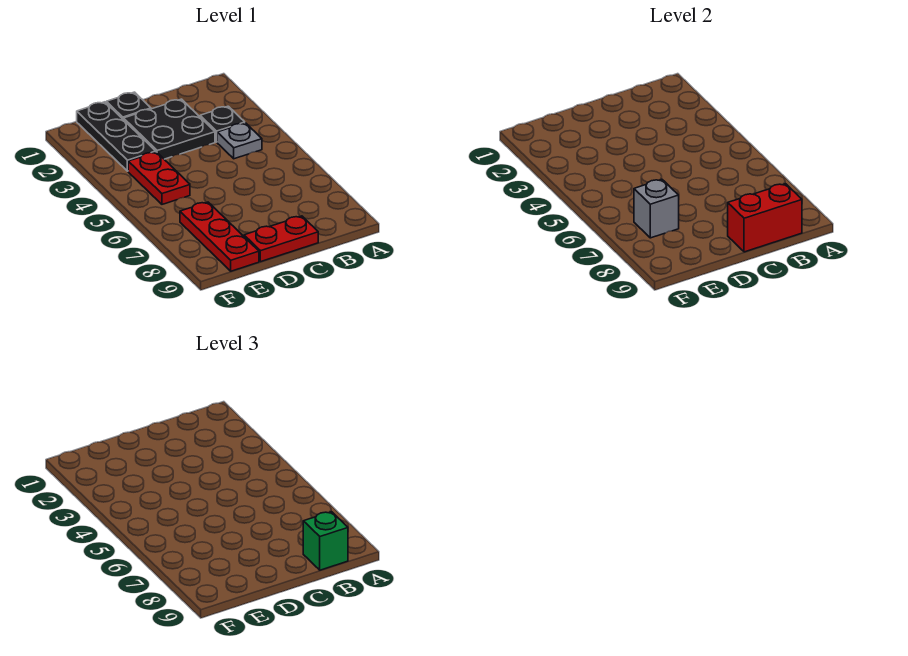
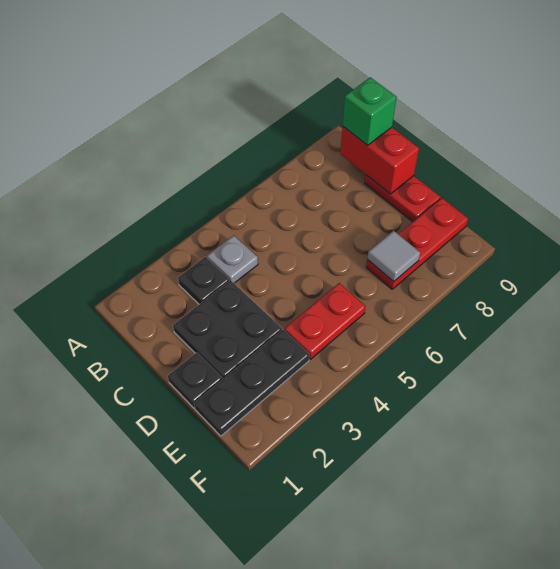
grey 1x1 brick [634,179,679,238] -> grey 1x1 tile [367,231,420,282]

